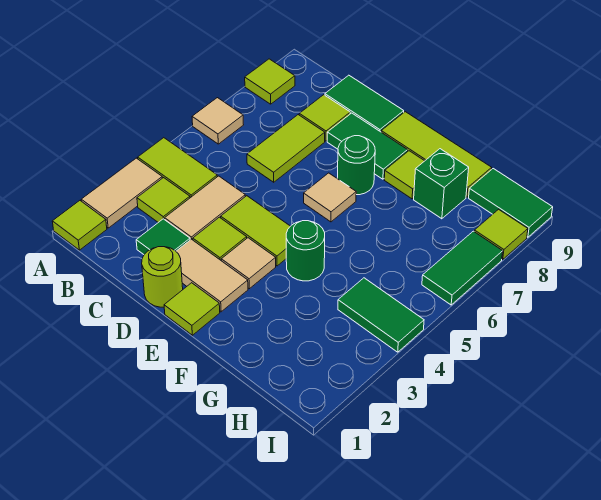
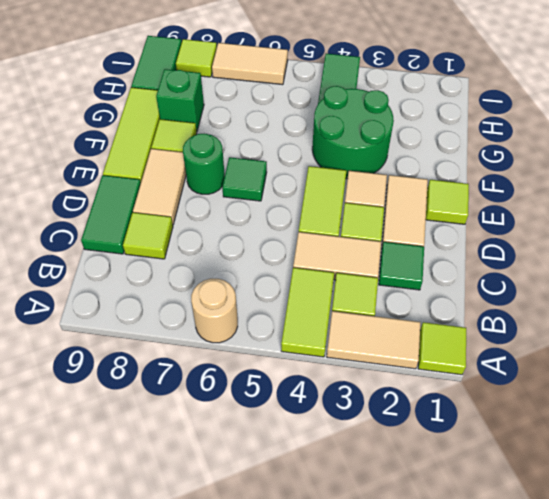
tan 1x1 tile [192,98,243,144] -> tan 1x1 round brick [191,279,238,343]
lime 1x1 tile [245,59,295,104] -> none
lime 1x2 tile [247,115,325,182] -> none
lime 1x1 round brick [142,247,183,307] -> none
green 1x2 tile [327,113,408,179] -> tan 1x2 tile [133,149,186,224]
tan 1x1 tile [304,173,356,222] -> green 1x1 tile [222,157,267,201]
green 1x1 round brick [286,221,325,281] -> green 2x2 round brick [312,86,394,179]
green 1x2 tile [422,231,503,305] -> tan 1x2 tile [212,43,288,85]

